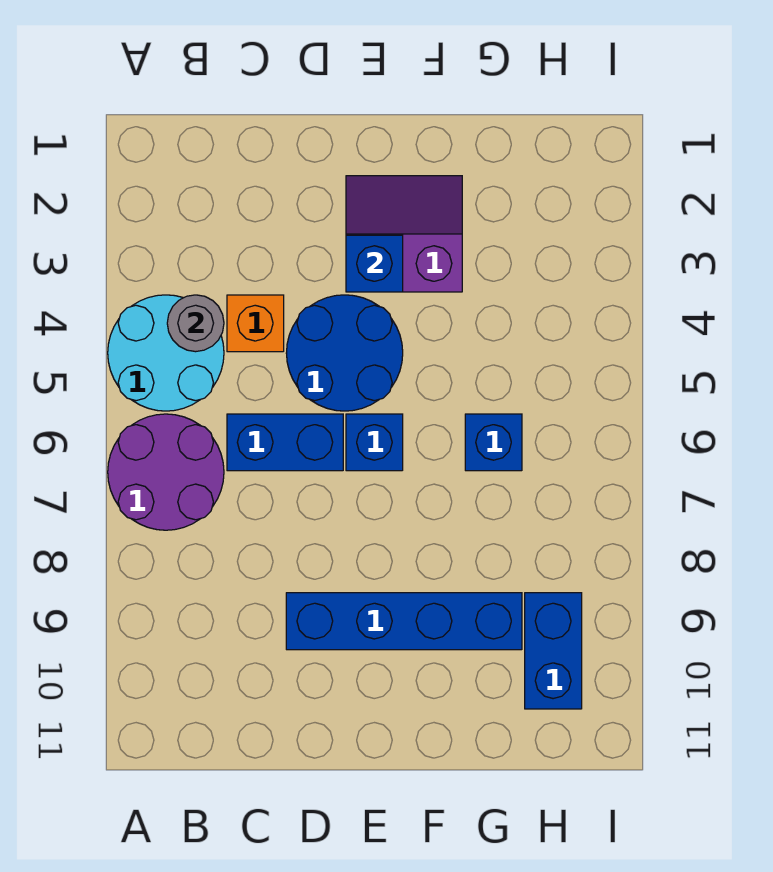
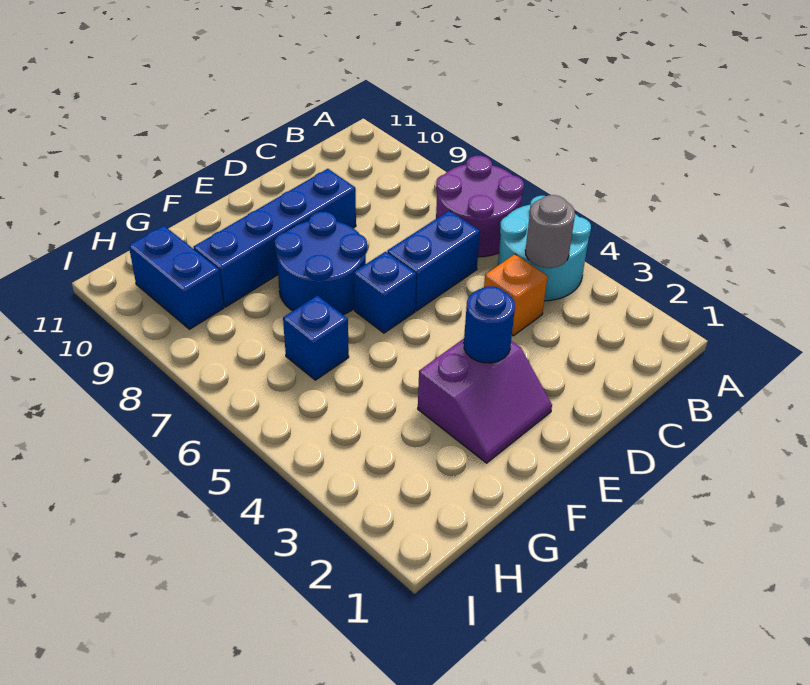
blue 2x2 round brick [286,295,403,411] -> blue 2x2 round brick moved to [275,212,367,315]
blue 1x1 brick [346,235,403,292] -> blue 1x1 round brick [464,286,515,363]

